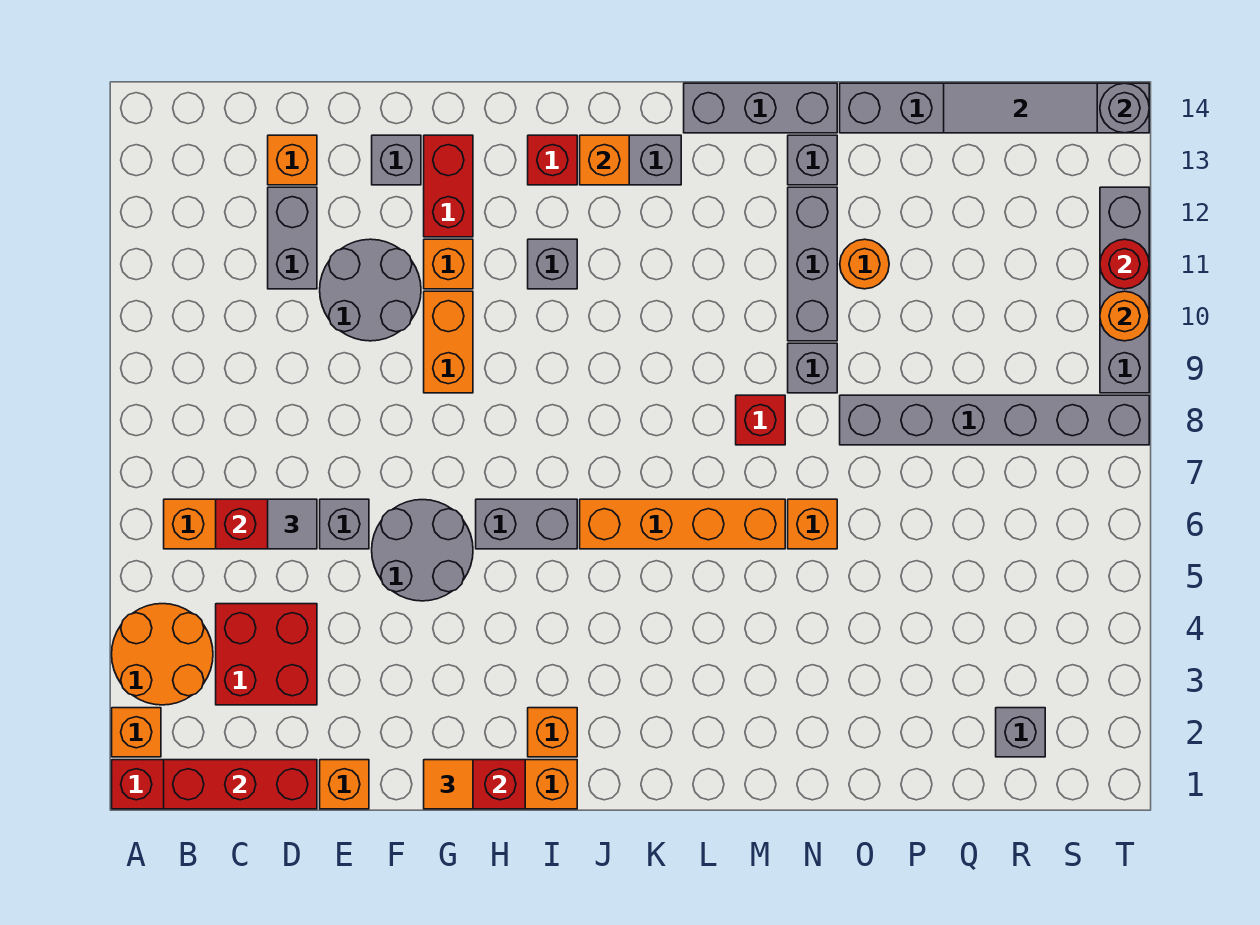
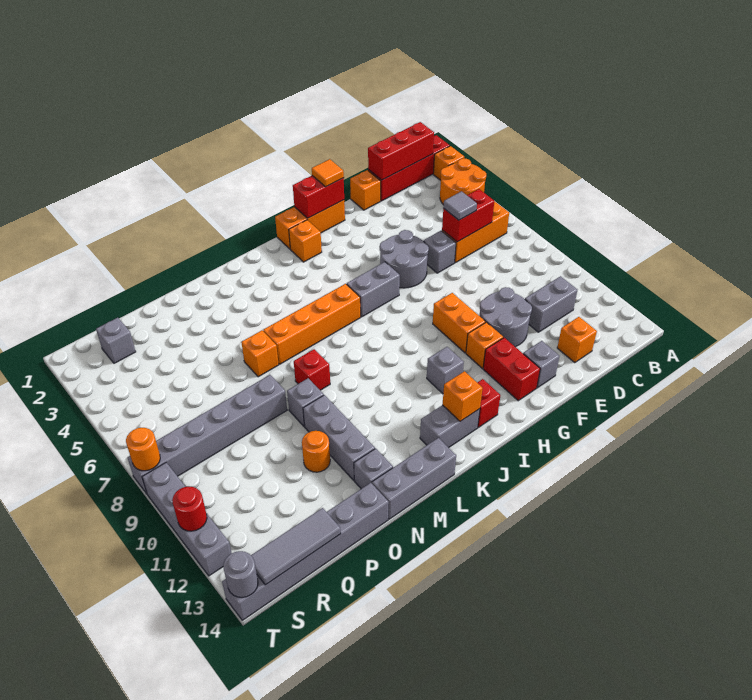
red 2x2 brick [216,604,317,705] -> none
grey 1x2 brick [268,187,317,289] -> grey 1x2 brick turned to [525,276,577,332]
orange 1x1 round brick [1100,291,1149,341] -> orange 1x1 round brick moved to [126,428,160,471]

